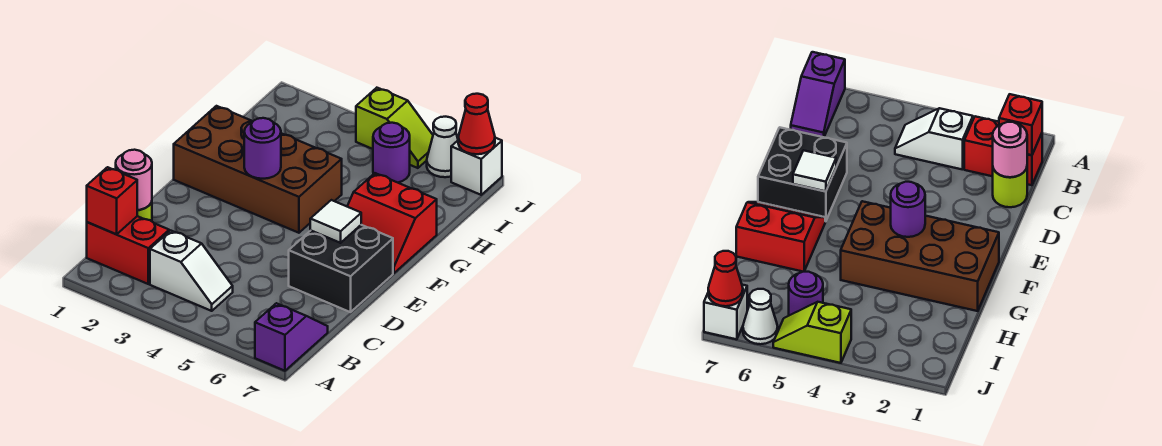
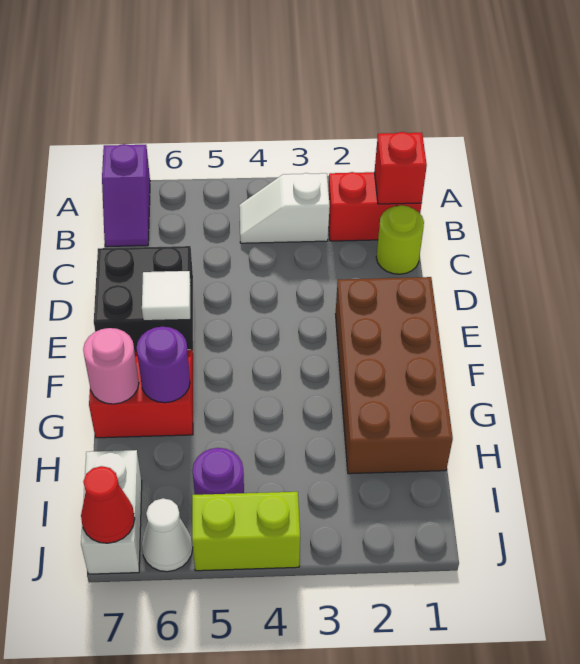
pink 1x1 round brick [116,150,152,210] -> pink 1x1 round brick moved to [83,328,139,404]
brown 2x4 brick [174,106,342,233] -> brown 2x4 brick turned to [336,277,453,474]
purple 1x1 round brick [244,118,281,179] -> purple 1x1 round brick moved to [137,327,190,403]
lime 1x2 slope [356,88,433,168] -> lime 1x2 brick [192,492,300,571]
white 1x1 brick [451,138,502,195] -> white 1x2 brick [81,450,142,574]

